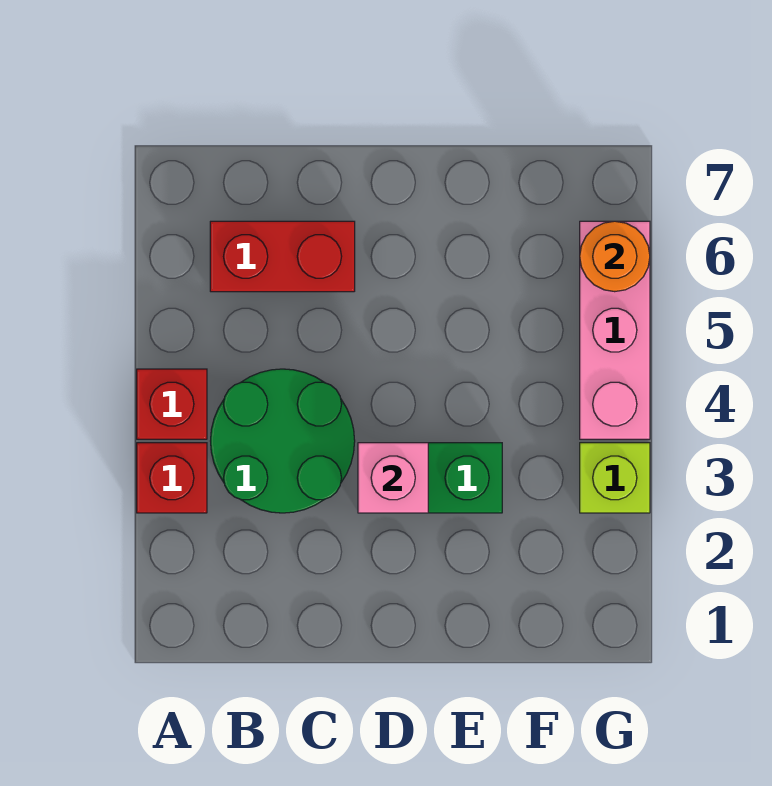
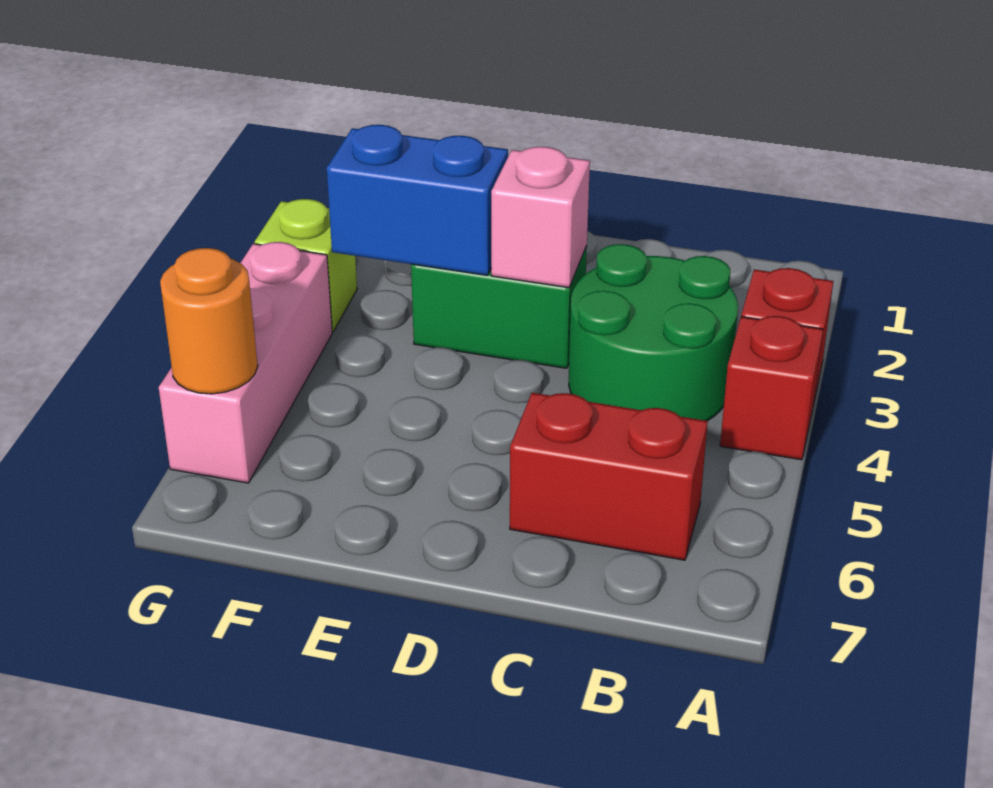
none -> blue 1x2 brick [327,125,508,275]

